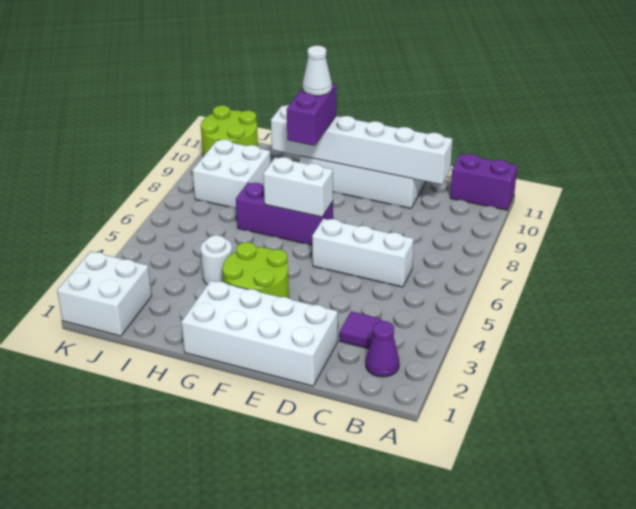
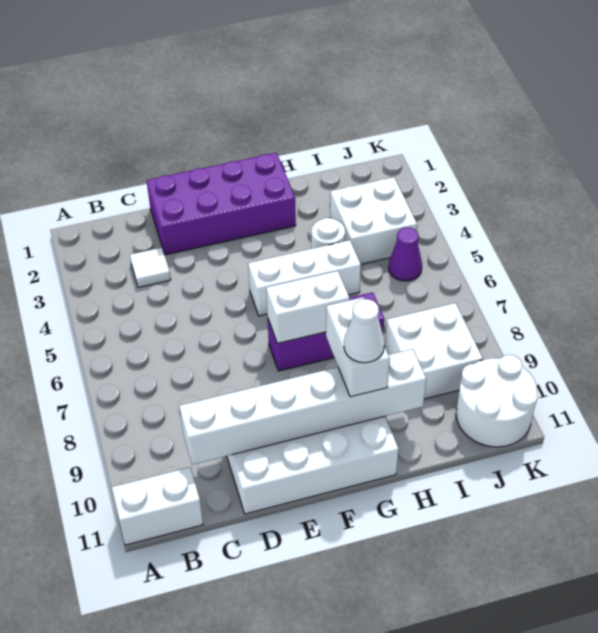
purple 1x2 brick [450,154,517,210] -> white 1x2 brick [112,467,203,545]
purple 1x1 cone [366,321,399,377] -> purple 1x1 cone moved to [389,227,422,281]
purple 1x1 tile [340,311,382,349] -> white 1x1 tile [130,248,171,288]
white 1x3 brick [312,219,414,287] -> white 1x3 brick moved to [248,240,361,316]
white 2x4 brick [181,281,338,386] -> purple 2x4 brick [146,153,296,255]
lime 2x2 round brick [222,242,289,298] -> none
purple 1x2 brick [287,84,336,146] -> white 1x2 brick [326,297,390,397]
white 2x2 brick [57,251,152,336] -> white 2x2 brick moved to [330,177,417,264]
lime 2x2 round brick [201,106,258,156] -> white 2x2 round brick [456,355,538,447]

